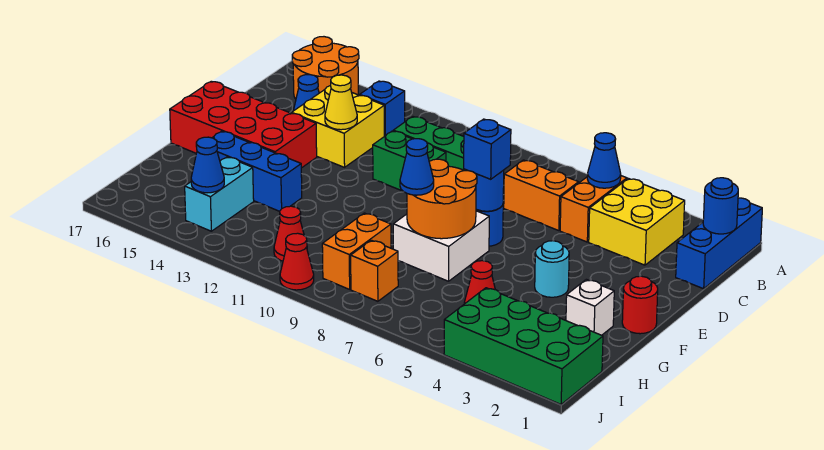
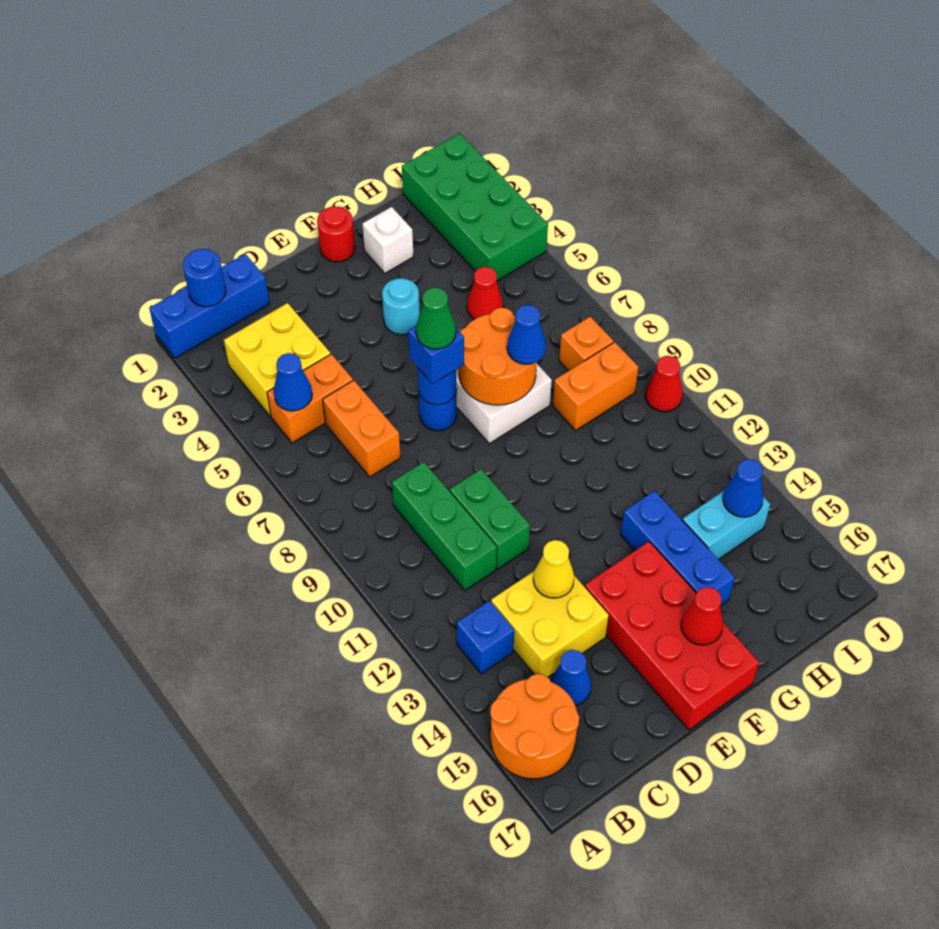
none -> green 1x1 cone [416,288,456,349]
red 1x1 cone [274,206,304,261] -> red 1x1 cone moved to [681,587,723,645]

